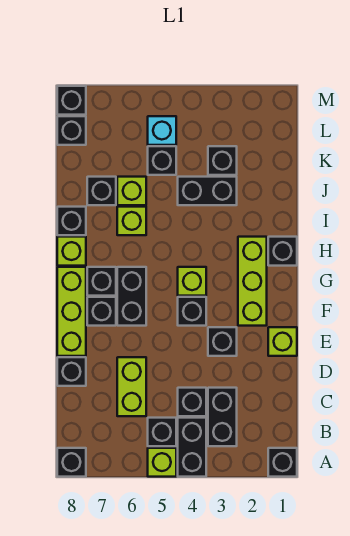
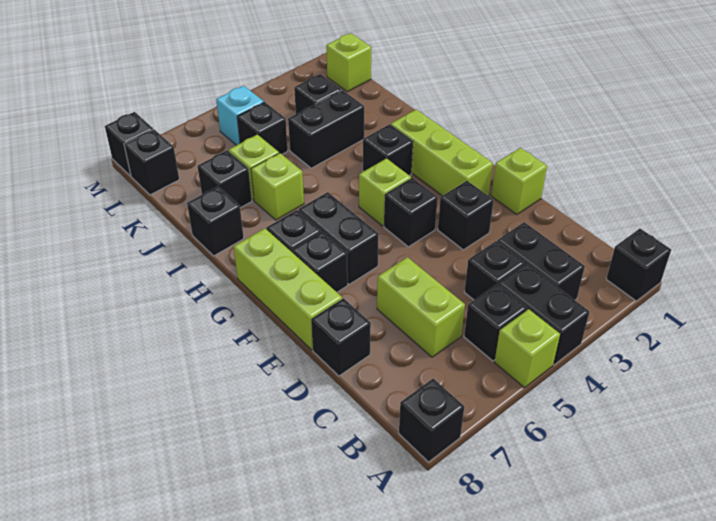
black 1x1 brick [268,237,297,266] -> black 1x1 brick moved to [363,124,413,176]
lime 1x1 brick [57,237,86,266] -> lime 1x1 brick moved to [326,33,371,92]

